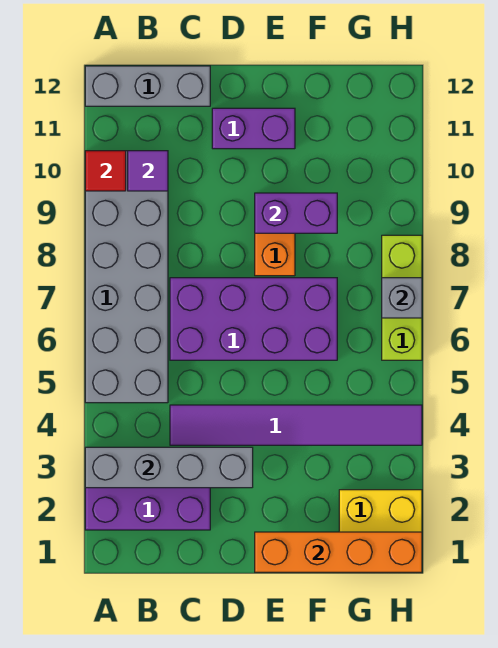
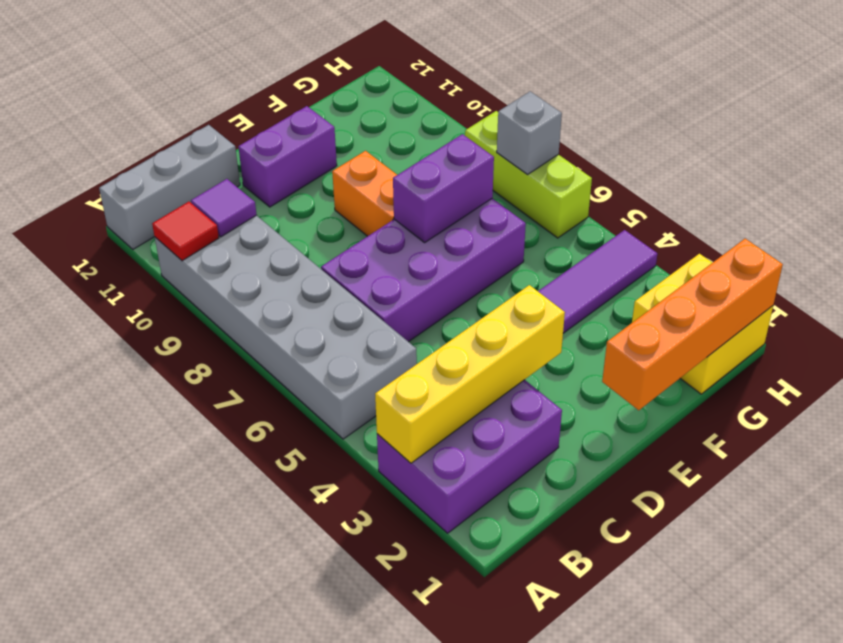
grey 1x4 brick [85,447,253,488] -> yellow 1x4 brick [375,285,565,463]
purple 1x2 brick [255,193,337,233] -> purple 1x2 brick moved to [393,134,494,243]

